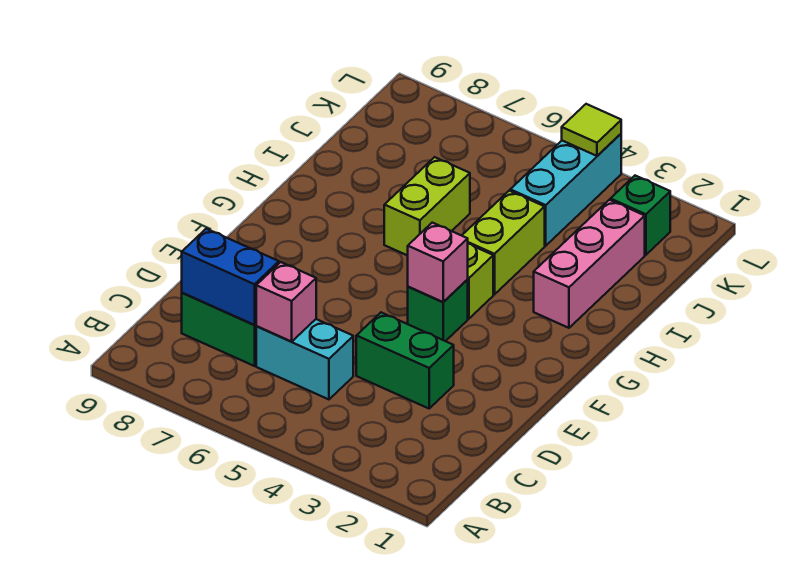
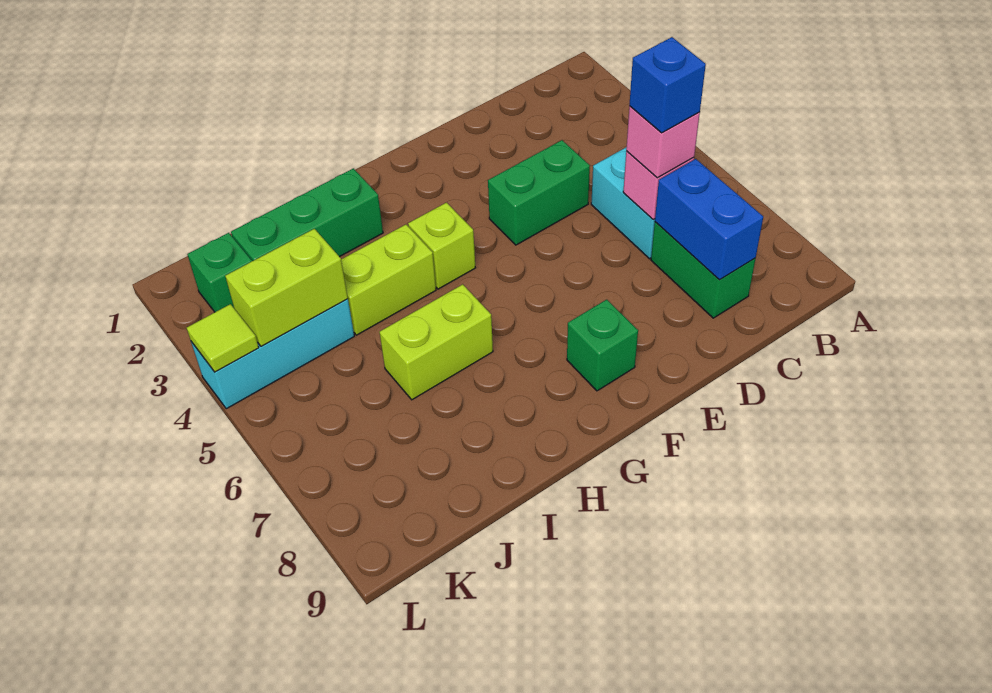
none -> blue 1x1 brick [629,37,706,133]
green 1x2 brick [356,313,454,408] -> green 1x2 brick turned to [488,140,590,245]
green 1x1 brick [408,280,468,341] -> green 1x1 brick moved to [567,300,638,391]
pink 1x1 brick [408,223,468,302] -> pink 1x1 brick moved to [626,106,700,178]
pink 1x3 brick [534,200,645,328] -> green 1x3 brick [231,168,383,261]
none -> lime 1x2 brick [225,229,348,346]

